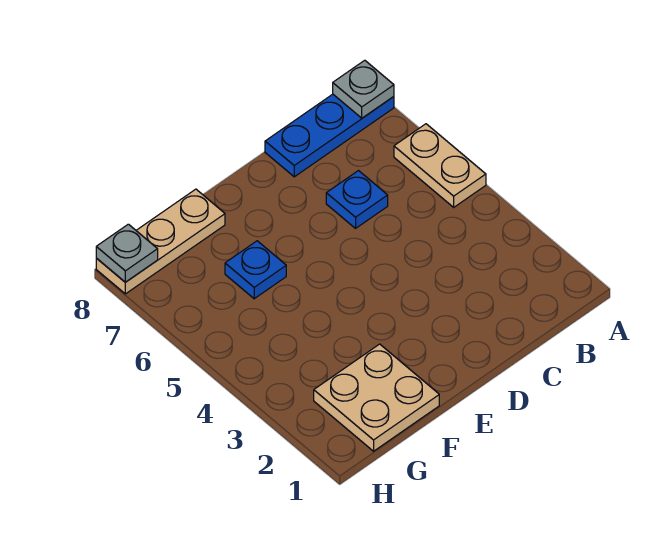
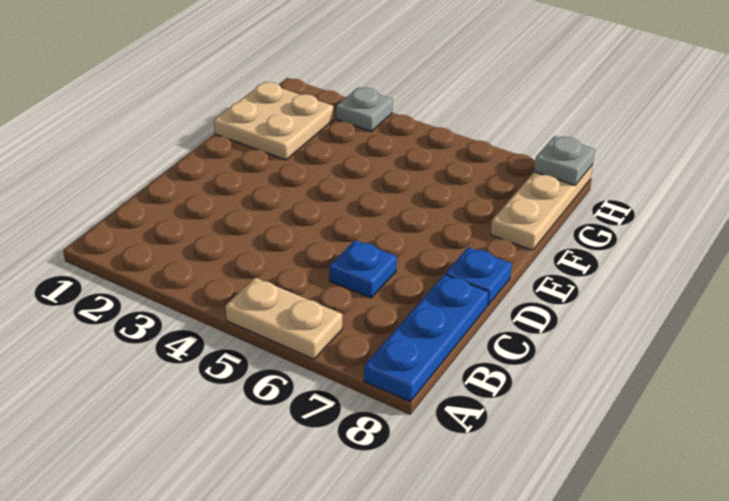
grey 1x1 plate [333,60,394,118] -> grey 1x1 plate moved to [336,88,393,131]
blue 1x1 plate [225,241,286,299] -> blue 1x1 plate moved to [445,247,512,306]

